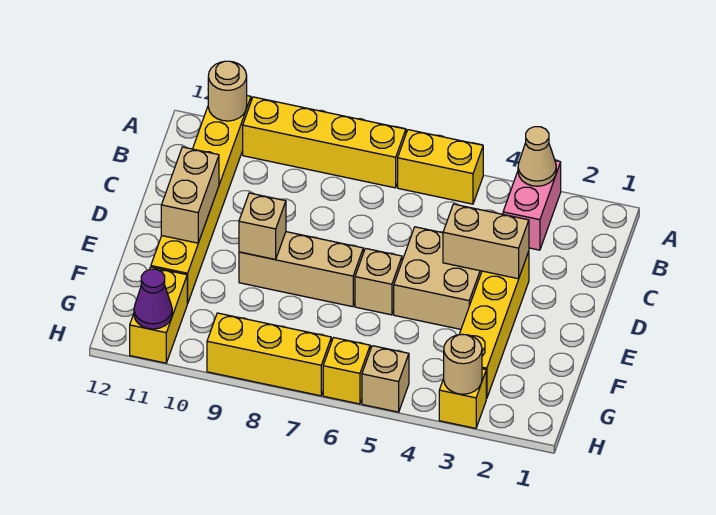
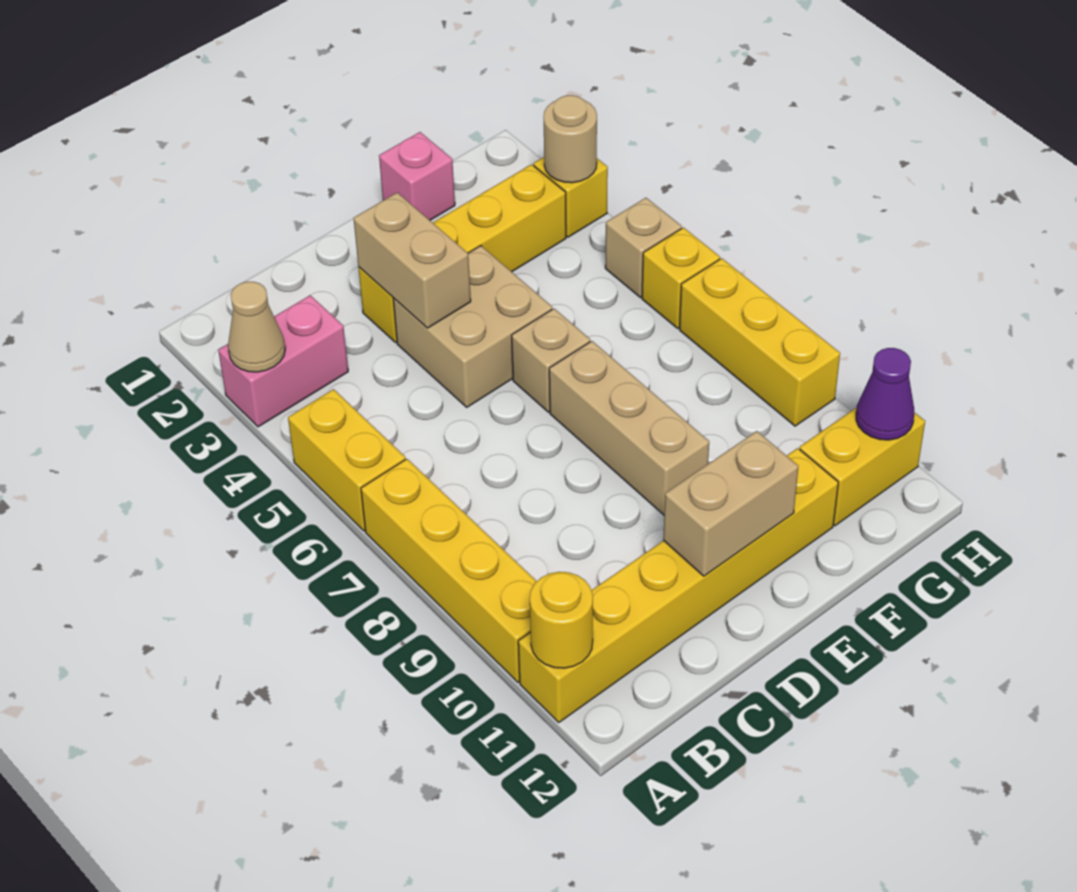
tan 1x1 round brick [208,61,247,121] -> yellow 1x1 round brick [530,572,593,668]
tan 1x1 brick [239,193,286,259] -> none
none -> pink 1x1 brick [379,132,455,220]

